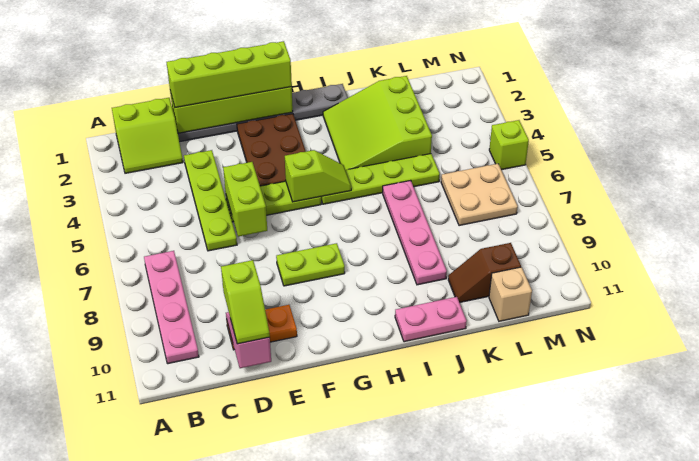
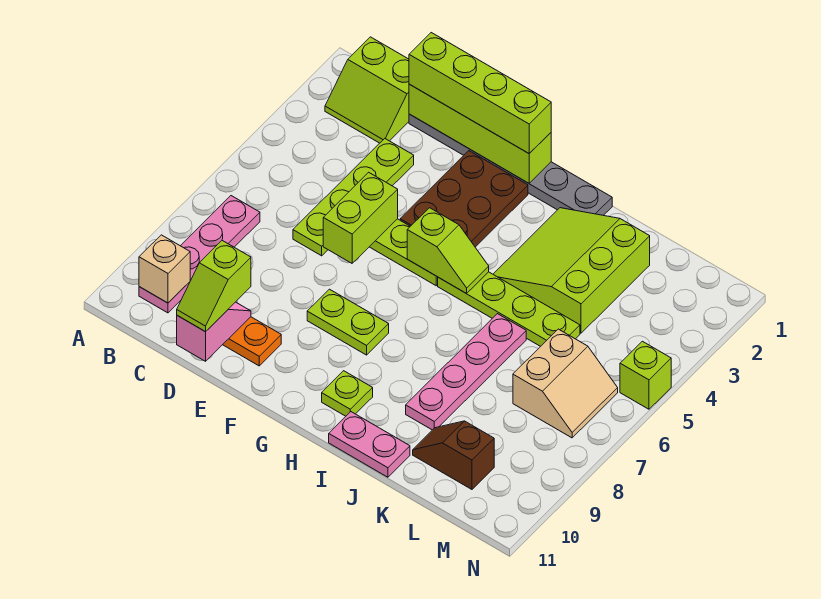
none -> lime 1x1 plate [322,371,373,416]
tan 2x2 plate [441,164,518,226] -> tan 2x2 slope [513,329,618,438]
tan 1x1 brick [489,267,532,321] -> tan 1x1 brick moved to [139,235,190,303]

